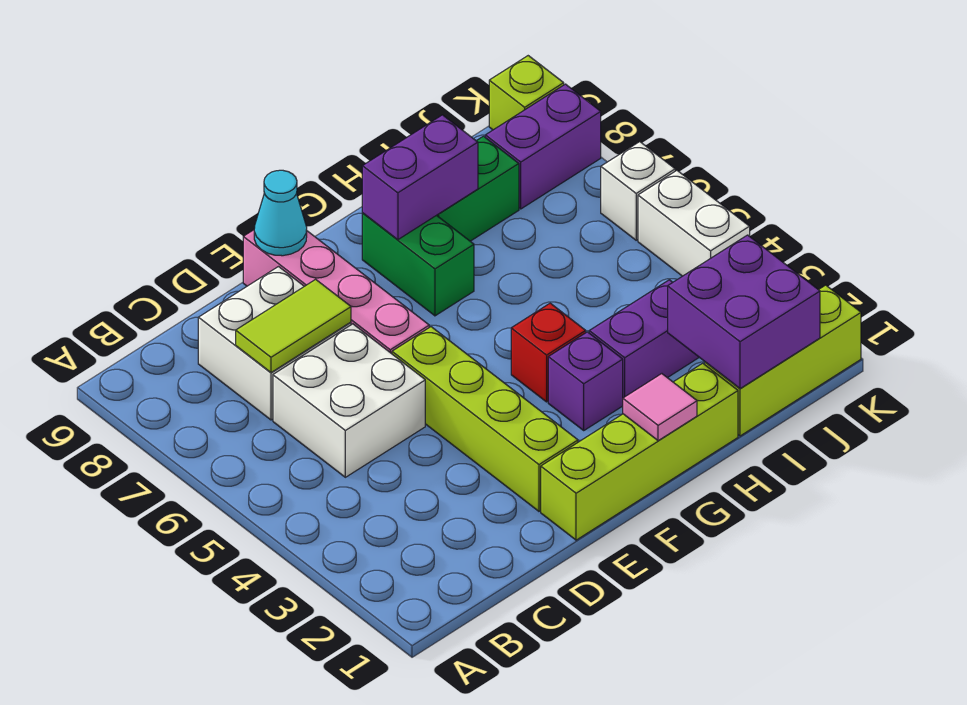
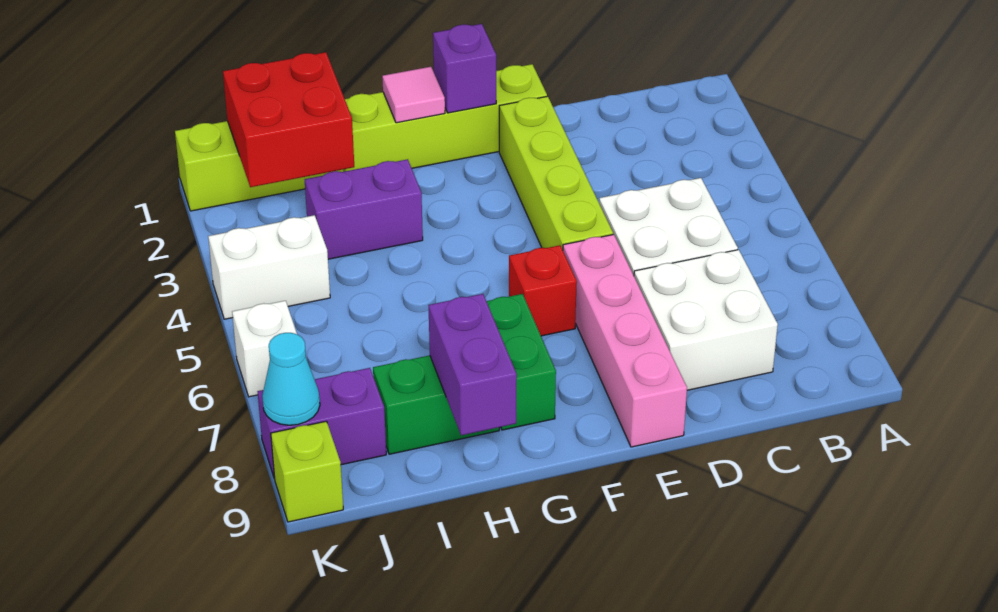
lime 1x2 tile [236,279,351,373] -> none
cyan 1x1 cone [254,170,307,256] -> cyan 1x1 cone moved to [262,333,320,425]
purple 1x1 brick [548,332,623,430] -> purple 1x1 brick moved to [433,24,496,113]
red 1x1 brick [511,303,586,402] -> red 1x1 brick moved to [509,245,577,336]
purple 1x2 brick [362,115,478,240] -> purple 1x2 brick turned to [429,294,517,435]
purple 2x2 brick [668,235,820,389] -> red 2x2 brick [223,52,354,187]
white 1x2 brick [638,171,750,276] -> white 1x2 brick turned to [208,215,330,319]

